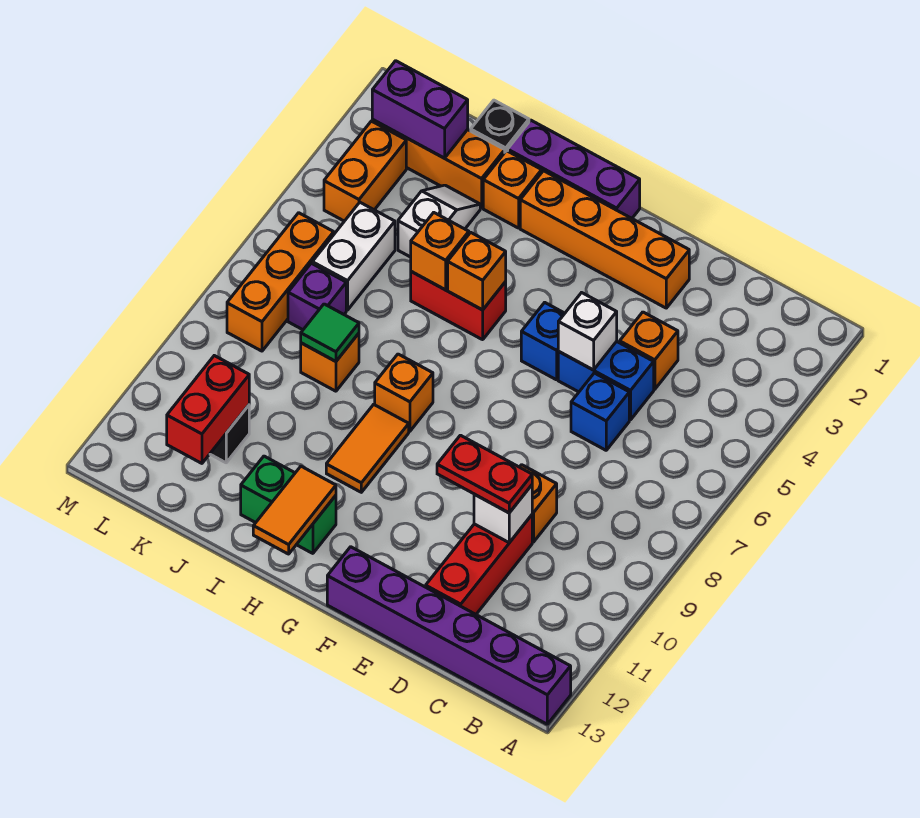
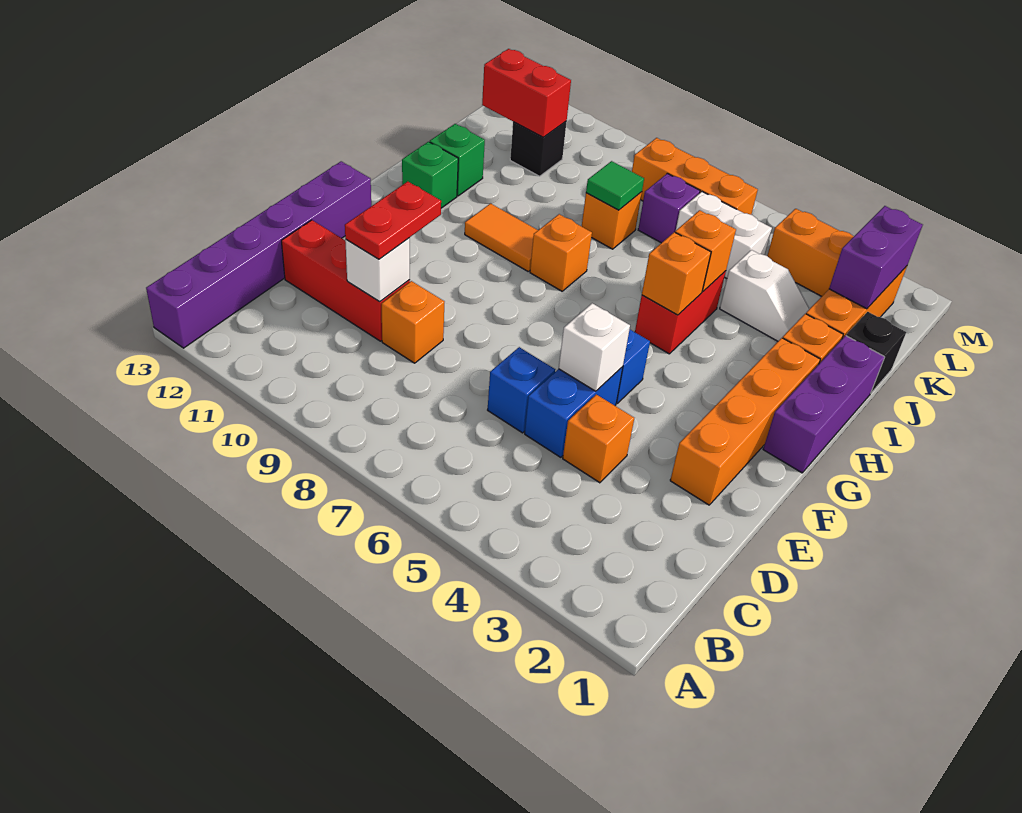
orange 1x2 tile [253,466,336,554] -> none

